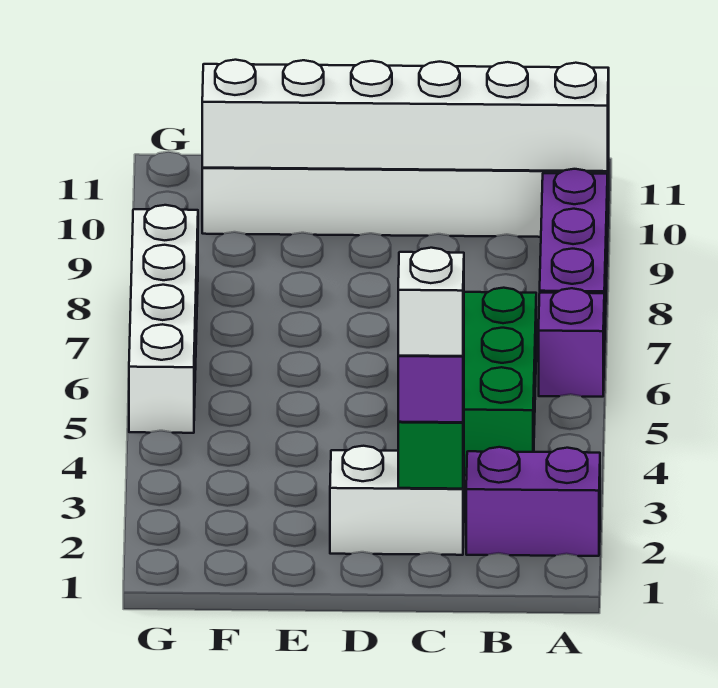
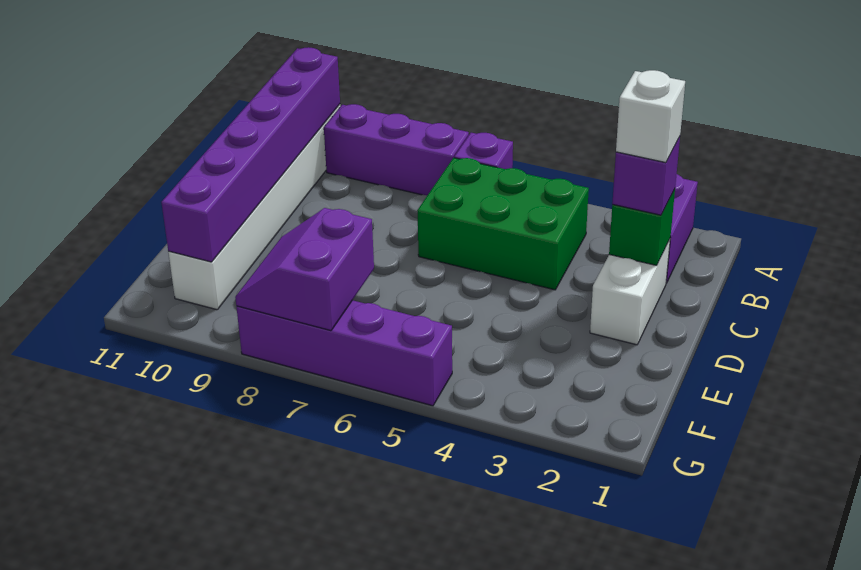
white 1x6 brick [202,60,609,171] -> purple 1x6 brick [161,47,340,262]
none -> purple 2x2 slope [235,208,374,331]
white 1x4 brick [129,205,198,433] -> purple 1x4 brick [236,300,452,406]

